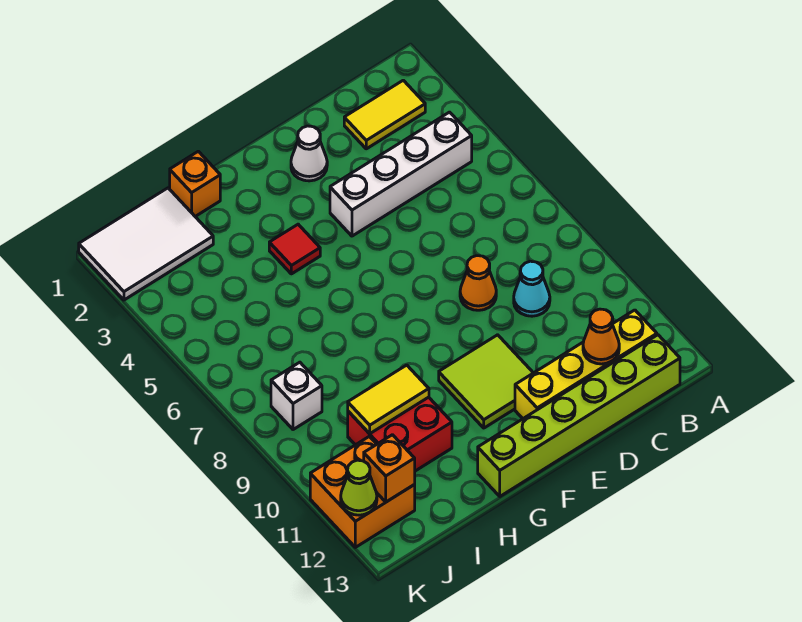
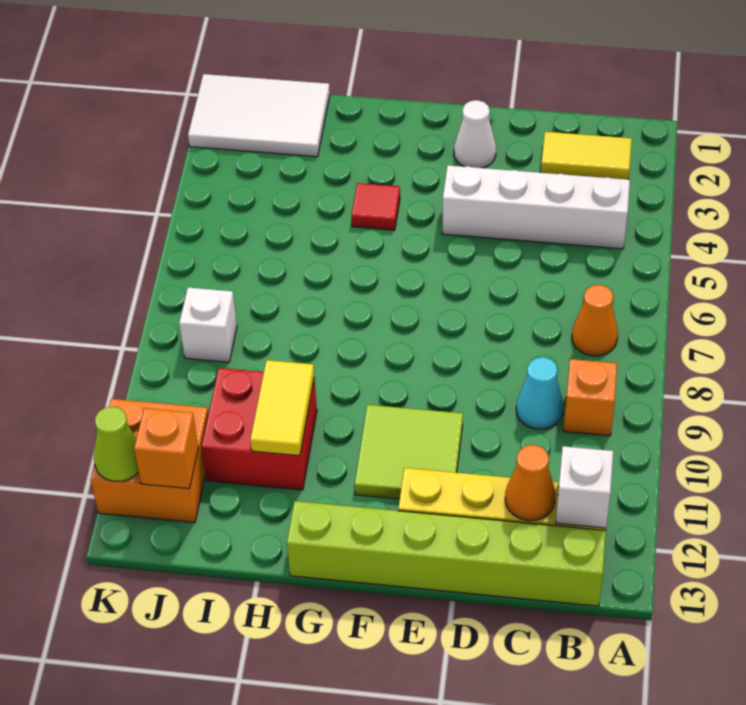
none -> white 1x1 brick [556,446,613,528]
orange 1x1 cone [460,256,496,310] -> orange 1x1 cone moved to [572,285,618,356]
orange 1x1 brick [170,151,220,216] -> orange 1x1 brick moved to [564,359,617,436]
yellow 1x2 tile [348,365,429,434] -> yellow 1x2 tile turned to [250,360,314,456]

